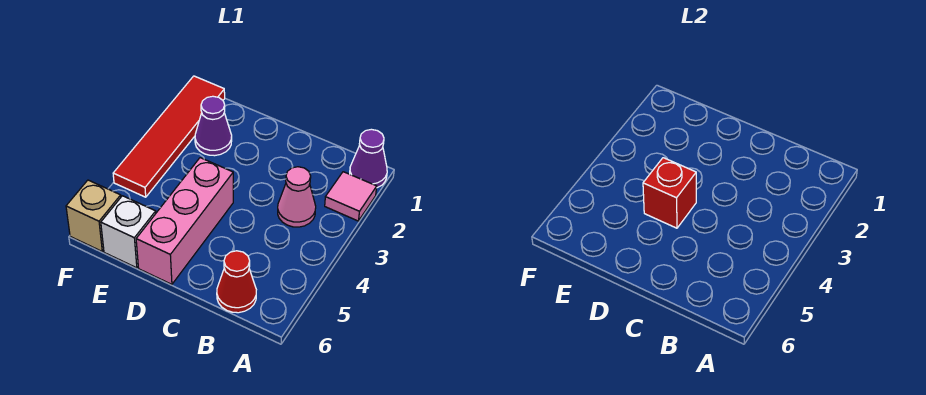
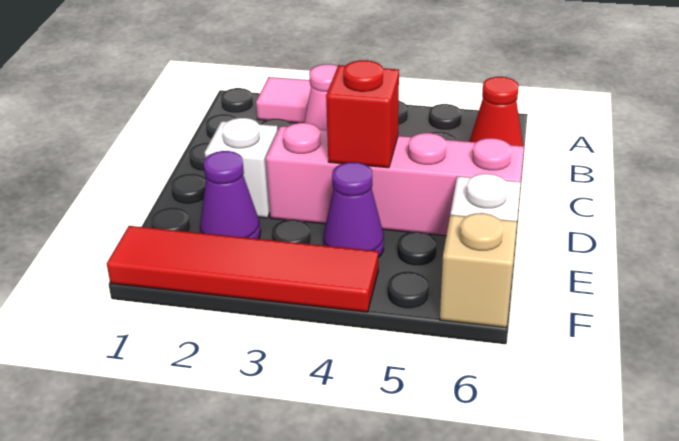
purple 1x1 cone [350,129,387,188] -> purple 1x1 cone moved to [323,162,384,257]
none -> white 1x1 brick [205,118,278,218]
pink 1x3 brick [136,158,233,284] -> pink 1x4 brick [266,123,524,236]

